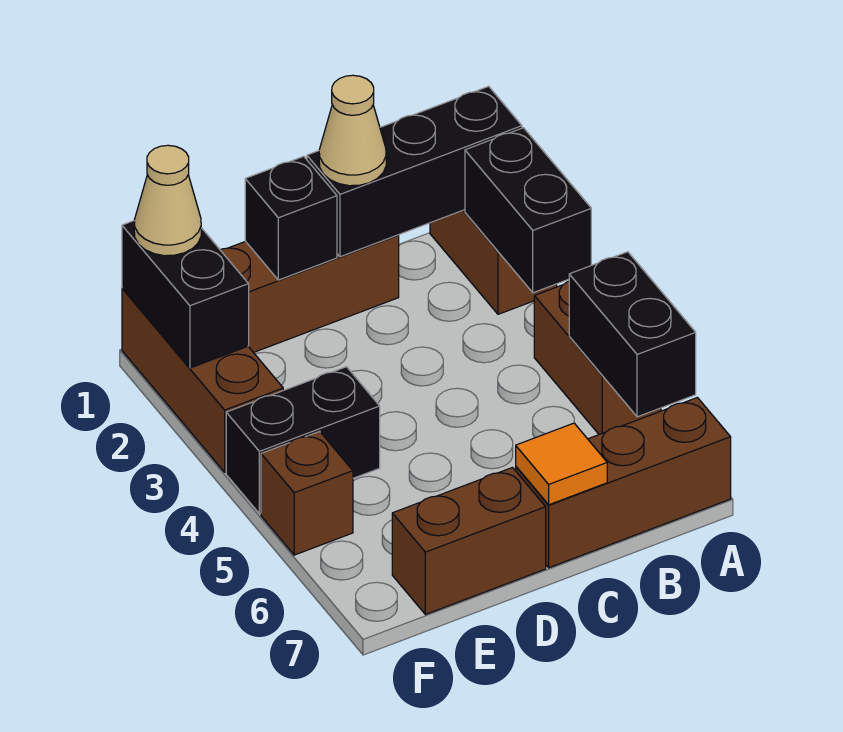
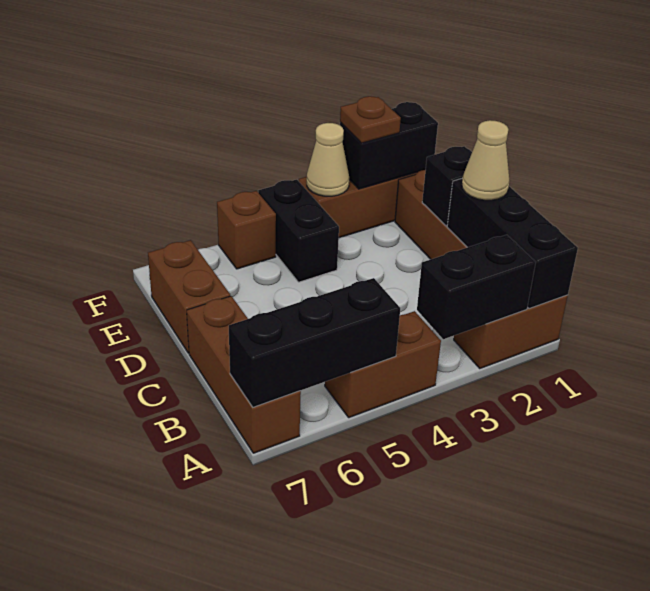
black 1x2 brick [569,252,696,417] -> black 1x3 brick [229,278,400,407]
orange 1x1 tile [516,423,607,505] -> none
tan 1x1 cone [134,145,201,256] -> tan 1x1 cone moved to [307,123,349,196]
none -> brown 1x1 plate [340,96,401,143]

